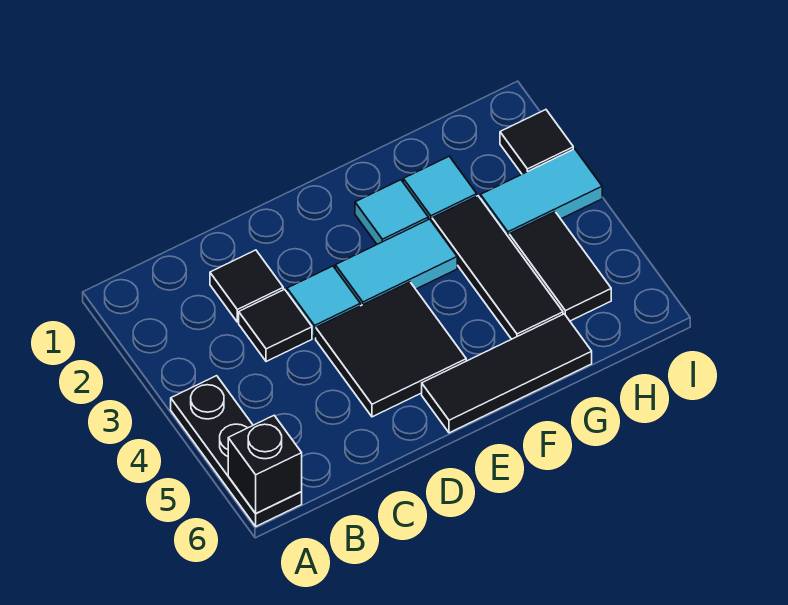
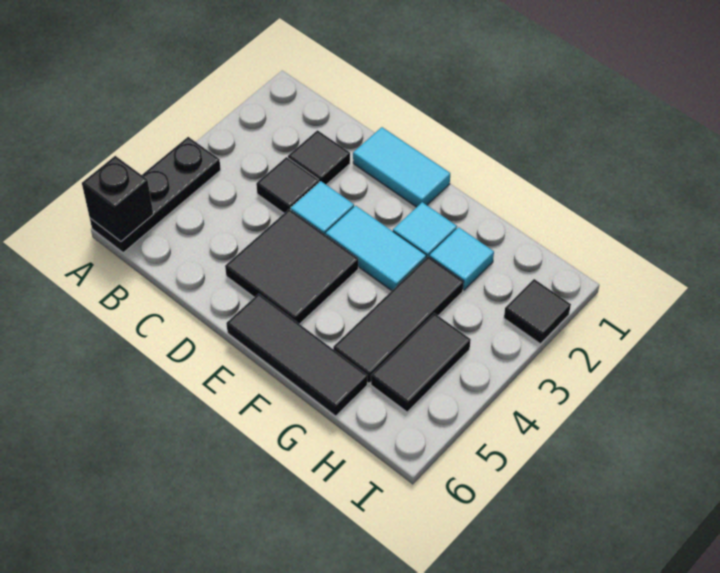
cyan 1x2 tile [480,149,602,237] -> cyan 1x2 tile moved to [353,127,450,207]

